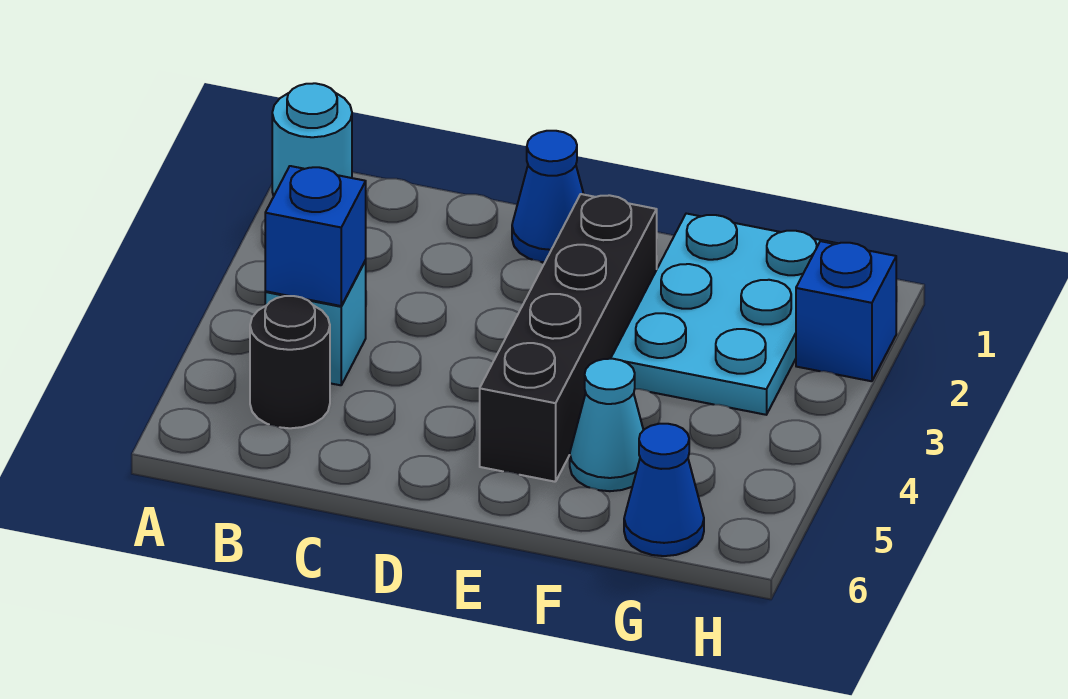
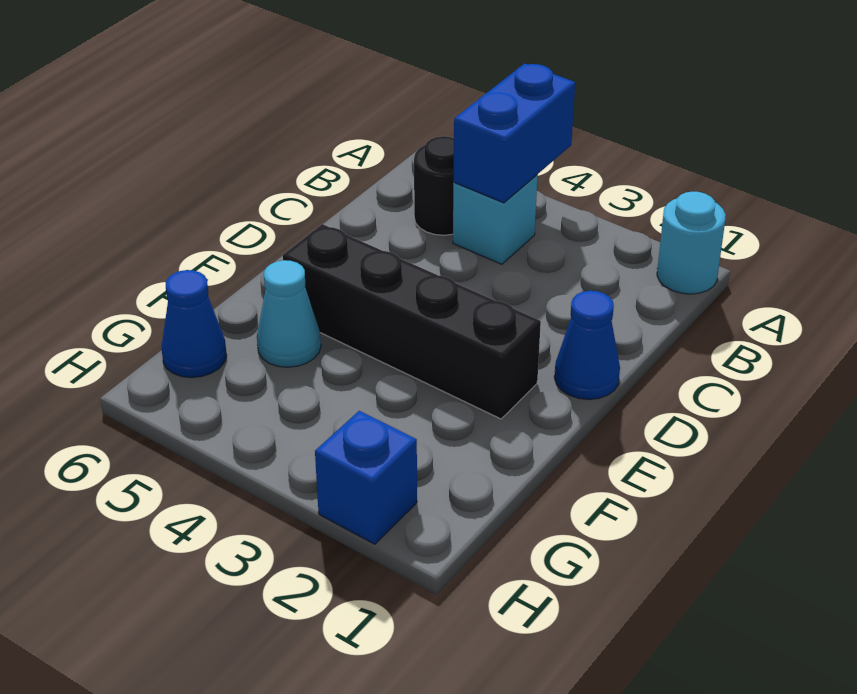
blue 1x1 brick [265,166,366,306] -> blue 1x2 brick [453,64,575,203]
cyan 2x3 plate [611,214,838,415] -> none

